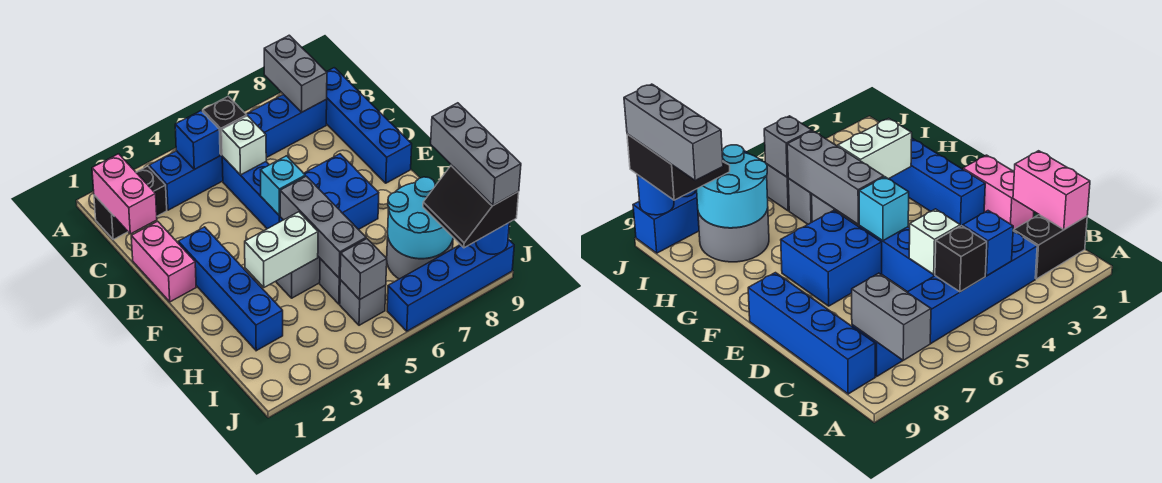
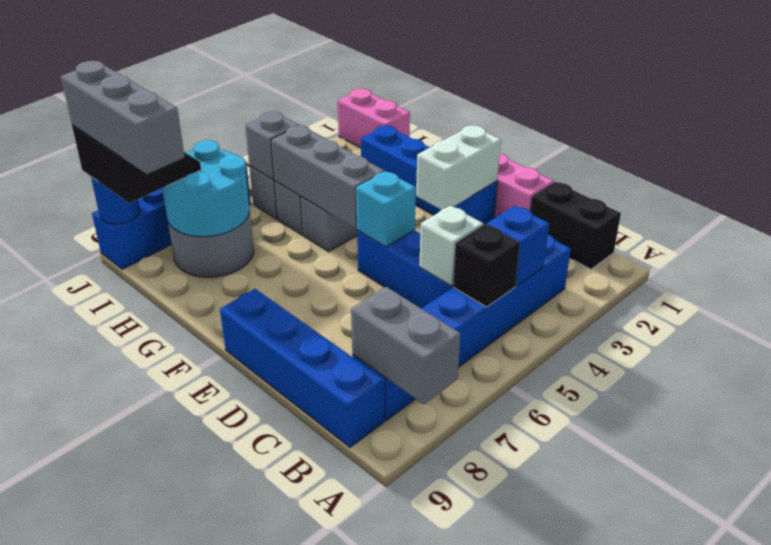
black 1x2 brick [94,166,167,239] -> black 1x2 brick turned to [530,182,621,269]
pink 1x2 brick [92,154,157,234] -> pink 1x2 brick moved to [337,89,410,148]
blue 2x2 brick [304,154,379,230] -> none
white 1x2 brick [245,212,318,287] -> white 1x2 brick moved to [416,125,501,210]

